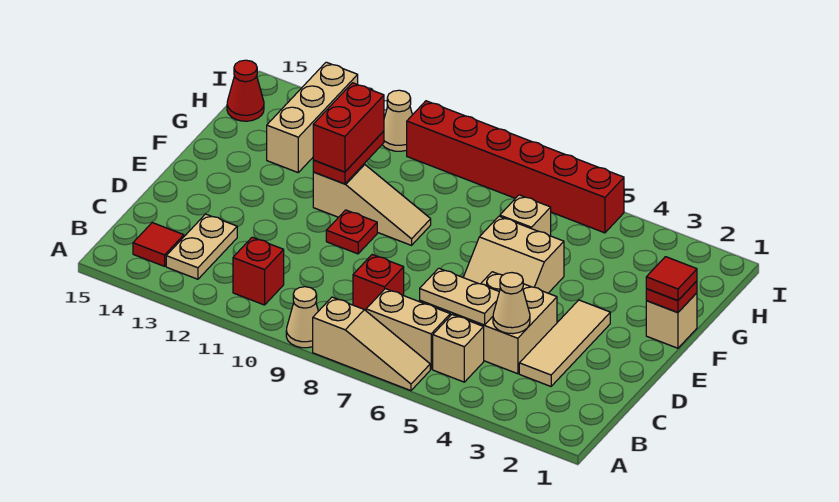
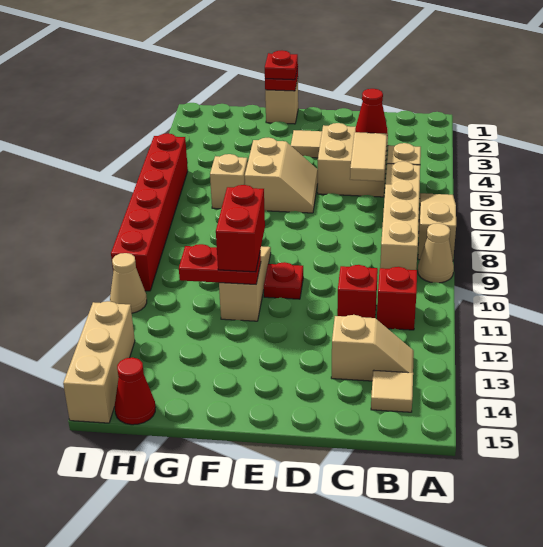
tan 1x2 brick [366,289,450,369] -> tan 1x4 brick [380,161,420,270]
tan 1x2 plate [166,214,237,279] -> tan 1x2 slope [331,315,414,381]
red 1x1 tile [133,223,184,266] -> tan 1x1 tile [371,371,413,412]
tan 1x1 cone [493,273,530,334] -> red 1x1 cone [355,89,387,134]
tan 1x2 plate [420,268,499,325] -> tan 1x2 tile [350,132,387,181]
red 1x1 brick [353,255,404,311] -> red 1x1 brick moved to [337,265,378,318]
red 1x1 tile [646,257,697,301] -> red 1x1 plate [265,51,298,80]
red 1x2 brick [313,83,384,172] -> red 1x2 brick turned to [216,185,265,272]
tan 1x3 brick [267,62,358,172] -> tan 1x3 brick turned to [63,301,135,423]

